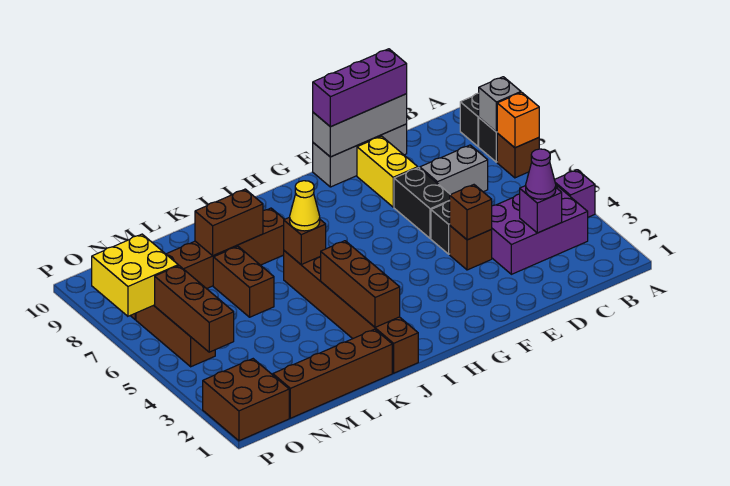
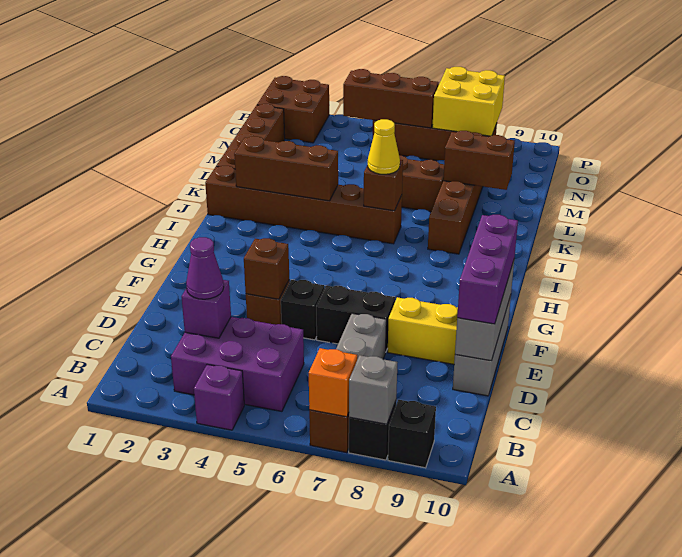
purple 2x3 brick [491,185,588,274] -> purple 2x3 brick turned to [171,317,304,411]
brown 1x2 brick [195,189,263,256] -> brown 1x2 brick turned to [443,131,515,190]

